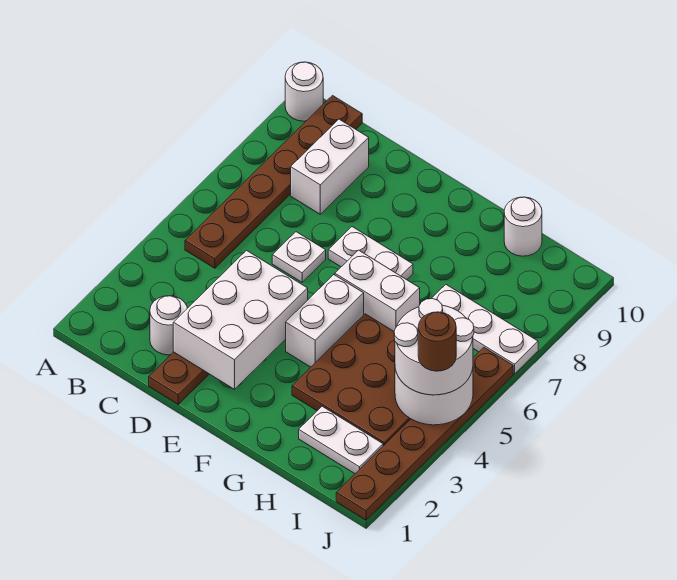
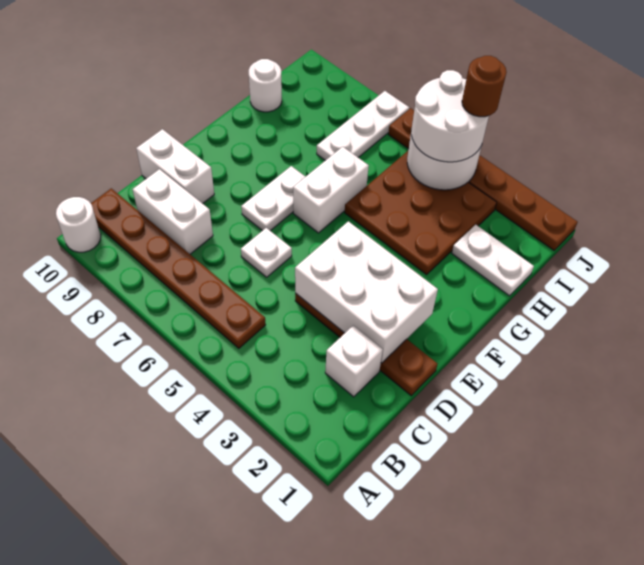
white 1x1 round brick [150,296,187,355] -> white 1x1 brick [325,325,383,397]
white 1x2 brick [286,275,364,367] -> white 1x2 brick moved to [136,129,214,204]
white 1x2 plate [299,406,383,474] -> white 1x2 plate turned to [452,225,534,296]

